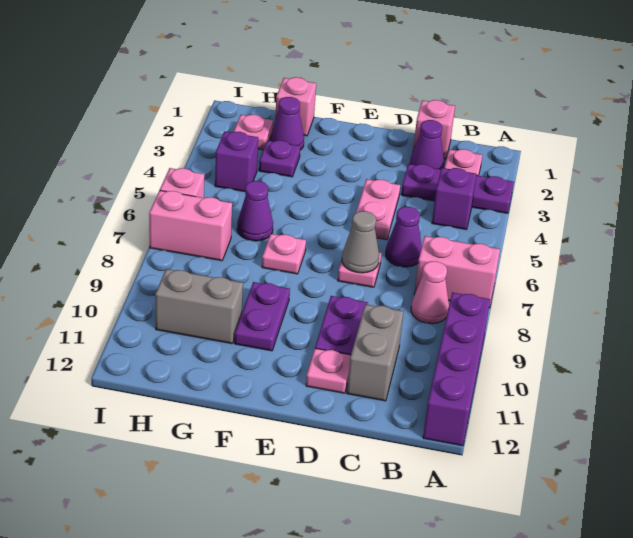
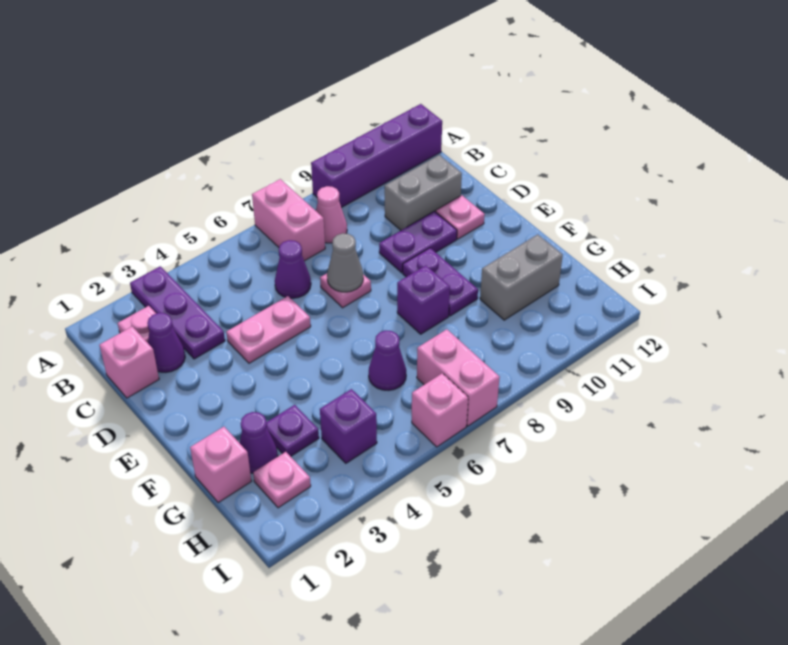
purple 1x1 brick [432,168,476,230] -> purple 1x1 brick moved to [397,265,450,334]
pink 1x1 plate [262,234,306,274] -> none
purple 1x2 plate [235,282,290,351] -> purple 1x2 plate turned to [403,248,478,316]
grey 1x2 brick [155,269,243,344] -> grey 1x2 brick turned to [480,234,563,320]

